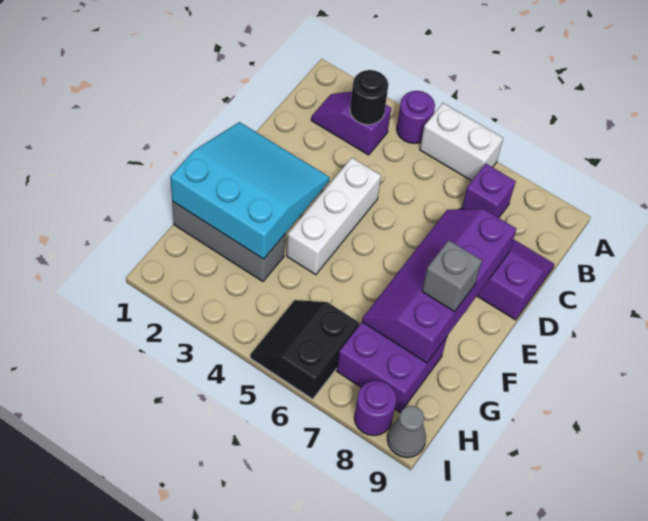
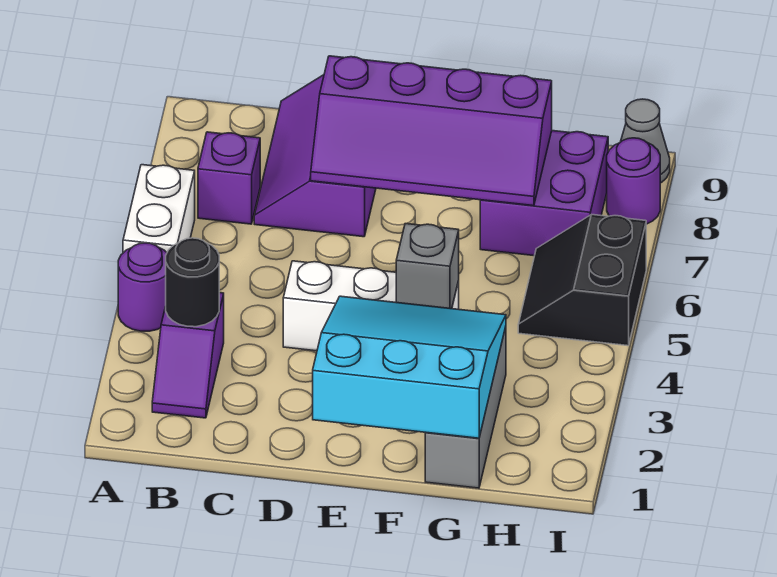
cyan 3x3 slope [170,122,330,259] -> cyan 3x3 slope turned to [313,296,506,438]
grey 1x1 brick [422,240,482,312] -> grey 1x1 brick moved to [396,224,459,309]
black 2x2 slope [250,300,359,399] -> black 2x2 slope turned to [518,215,646,346]

